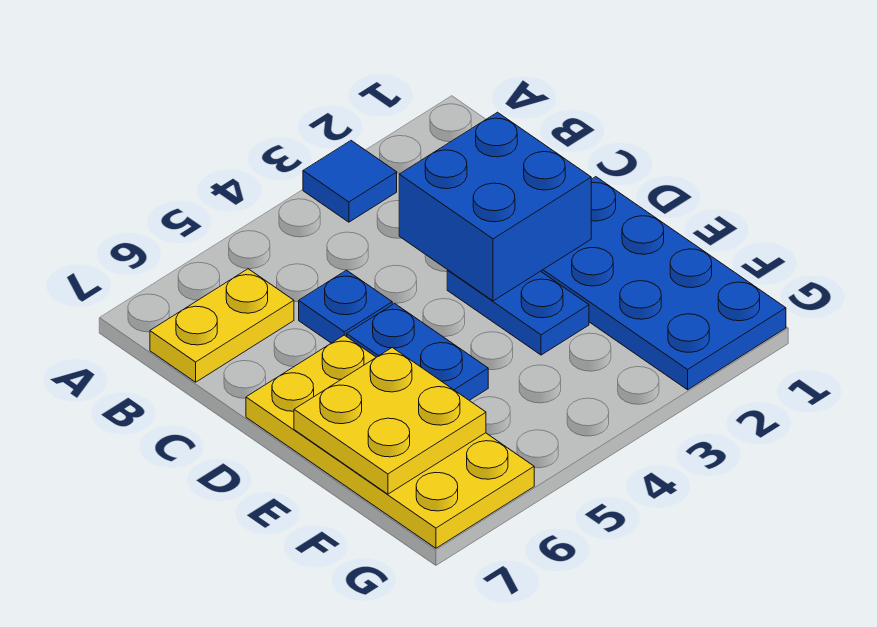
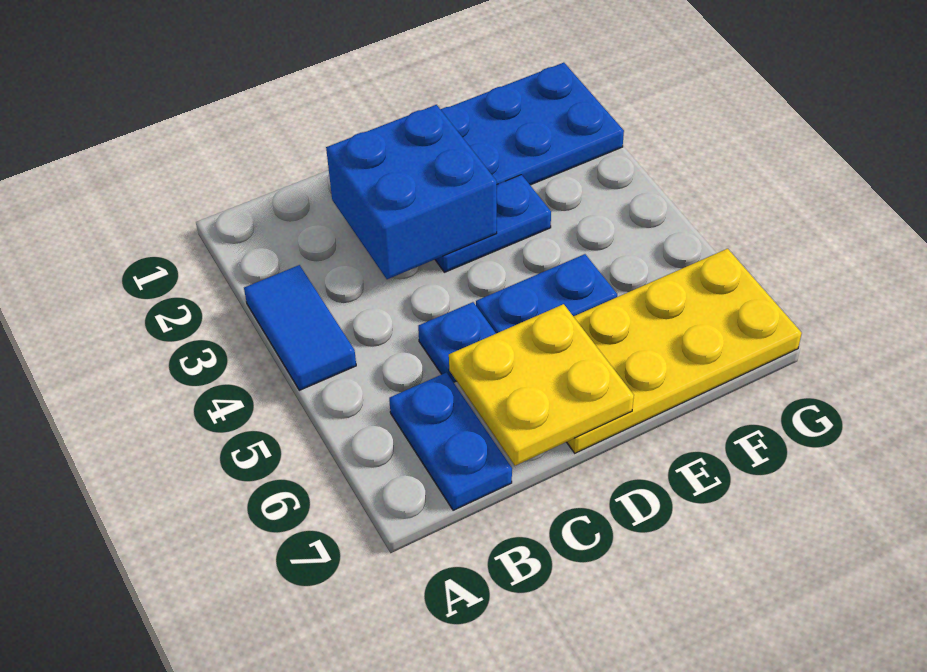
blue 1x1 tile [303,141,397,222] -> blue 1x2 tile [244,265,356,390]
yellow 1x2 plate [150,269,294,382] -> blue 1x2 plate [389,373,512,510]
yellow 2x2 plate [294,347,486,494] -> yellow 2x2 plate moved to [449,304,634,466]

